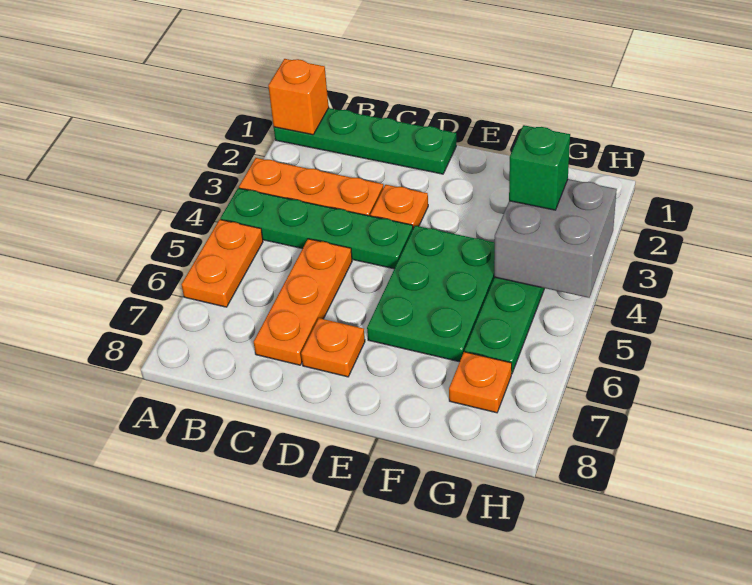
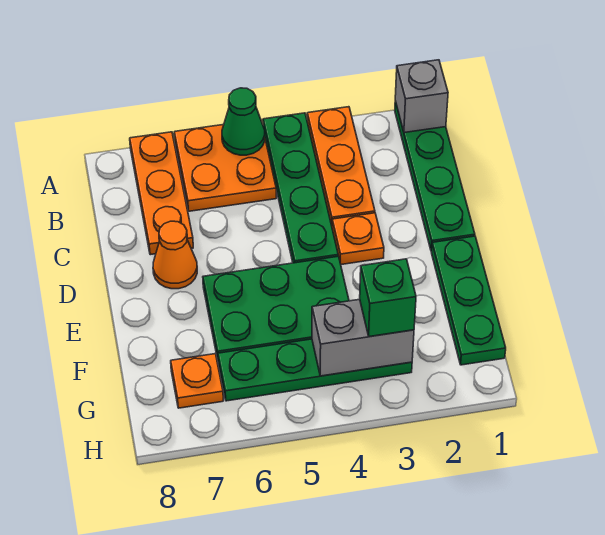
orange 1x1 brick [268,59,329,135] -> grey 1x1 brick [395,60,448,133]
orange 1x2 plate [181,220,263,307] -> orange 2x2 plate [174,125,276,211]
none -> green 1x1 cone [222,88,265,155]
orange 1x3 plate [254,239,352,365] -> orange 1x3 plate turned to [130,132,193,255]
orange 1x1 plate [301,318,365,377] -> orange 1x1 cone [153,221,197,289]
none -> green 1x3 plate [432,236,506,365]
grey 2x2 brick [494,179,617,298] -> grey 1x2 brick [312,299,414,376]

